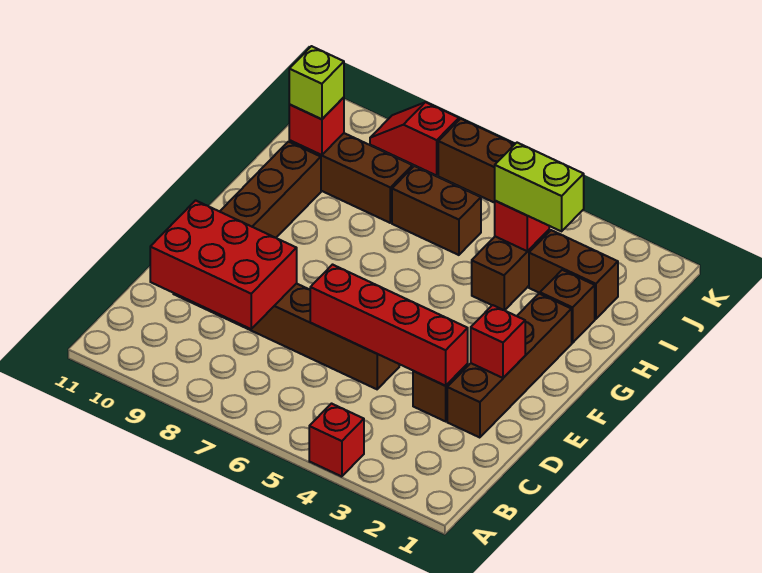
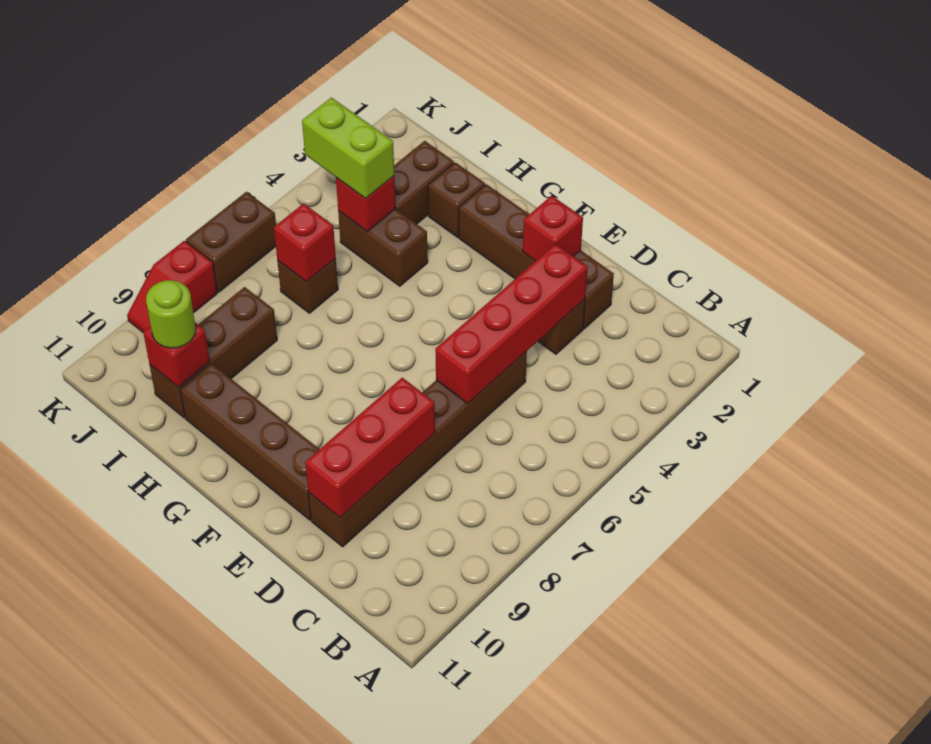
red 1x1 brick [309,404,364,477] -> red 1x1 brick moved to [274,204,336,282]
red 2x3 brick [150,200,297,329] -> red 1x3 brick [305,378,435,518]
lime 1x2 brick [495,143,584,231] -> lime 1x2 brick turned to [302,98,394,199]
brown 1x2 brick [392,166,481,255] -> brown 1x1 brick [277,258,338,313]
lime 1x1 brick [289,46,344,119] -> lime 1x1 round brick [146,280,196,348]

